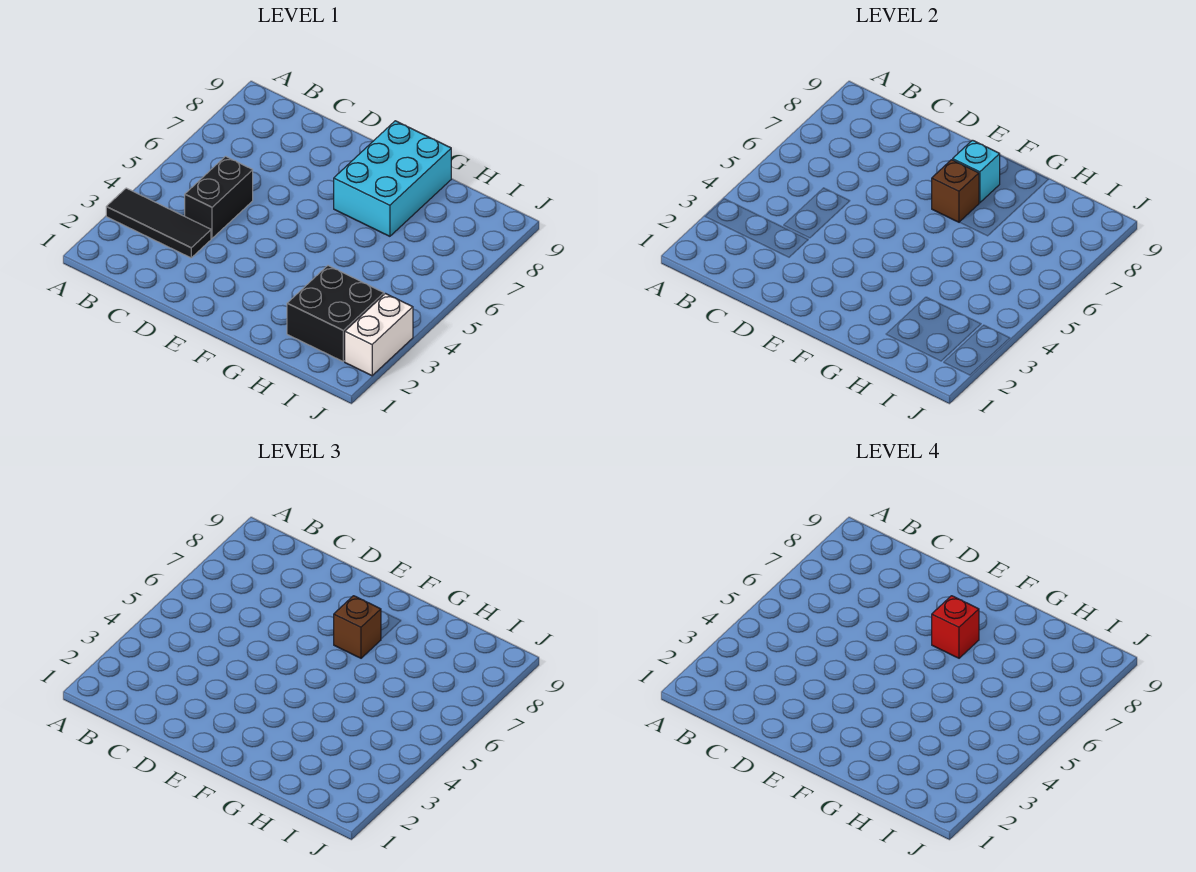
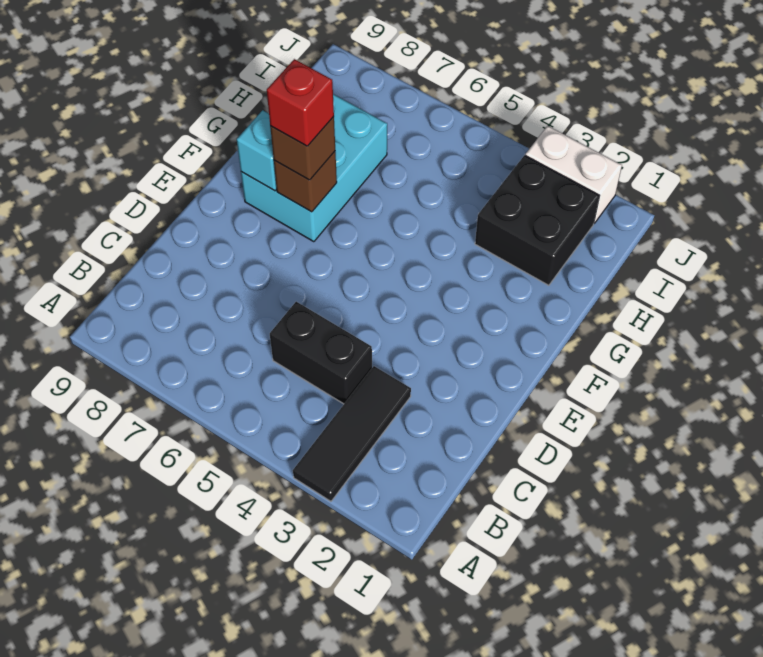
cyan 2x3 brick [334,121,451,236] -> cyan 2x3 brick turned to [241,94,387,242]

